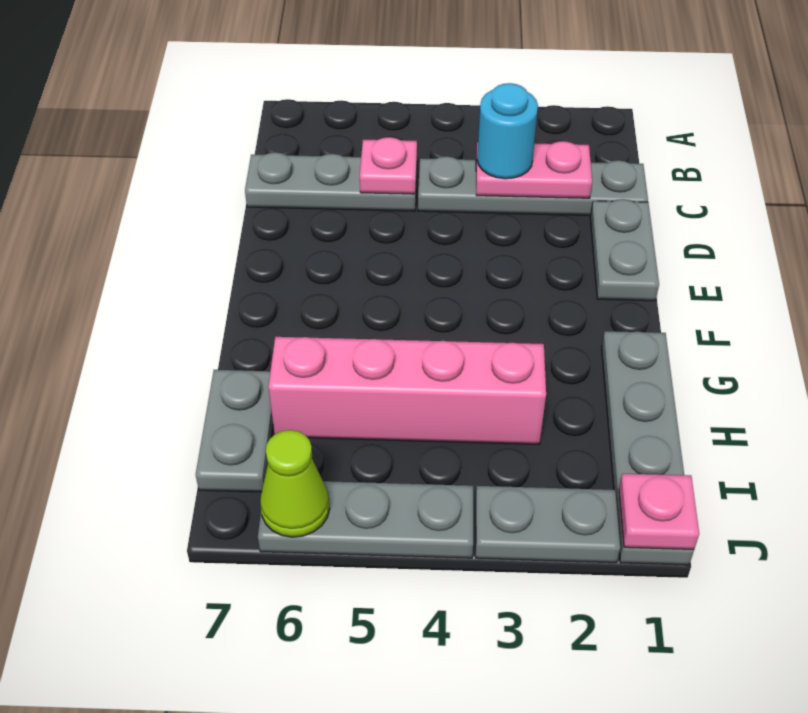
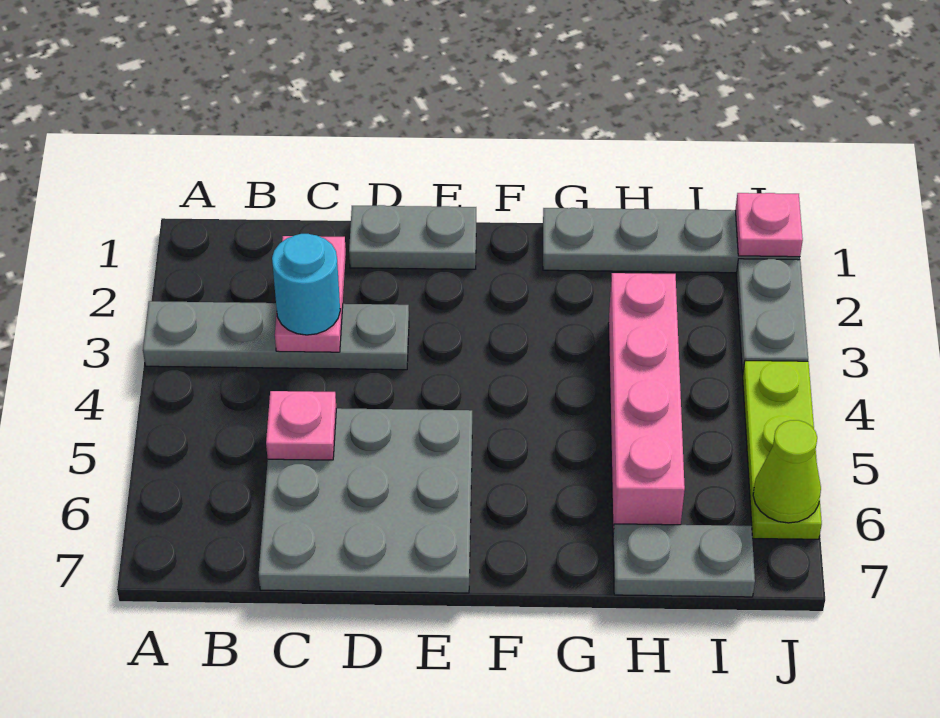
grey 1x4 plate [418,156,648,216] -> grey 1x4 plate turned to [143,301,409,370]
grey 1x3 plate [245,152,417,211] -> grey 3x3 plate [259,408,472,593]
grey 1x3 plate [258,481,473,558] -> lime 1x3 plate [743,360,822,539]

